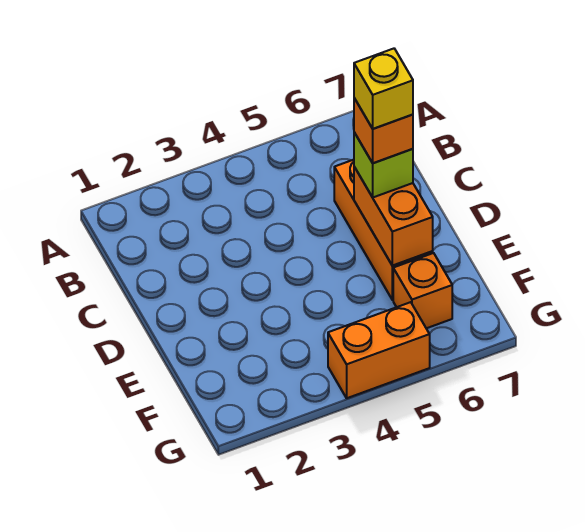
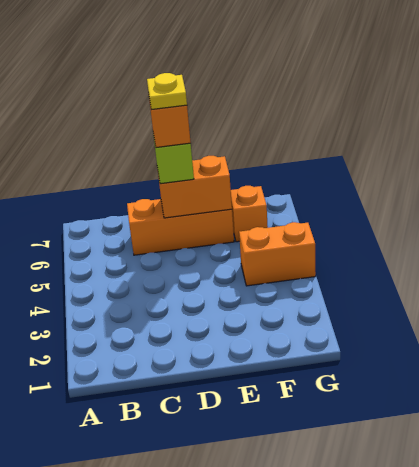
yellow 1x1 brick [354,49,413,129] -> yellow 1x1 plate [147,73,187,110]
orange 1x2 brick [328,302,430,398] -> orange 1x2 brick turned to [239,222,316,286]

